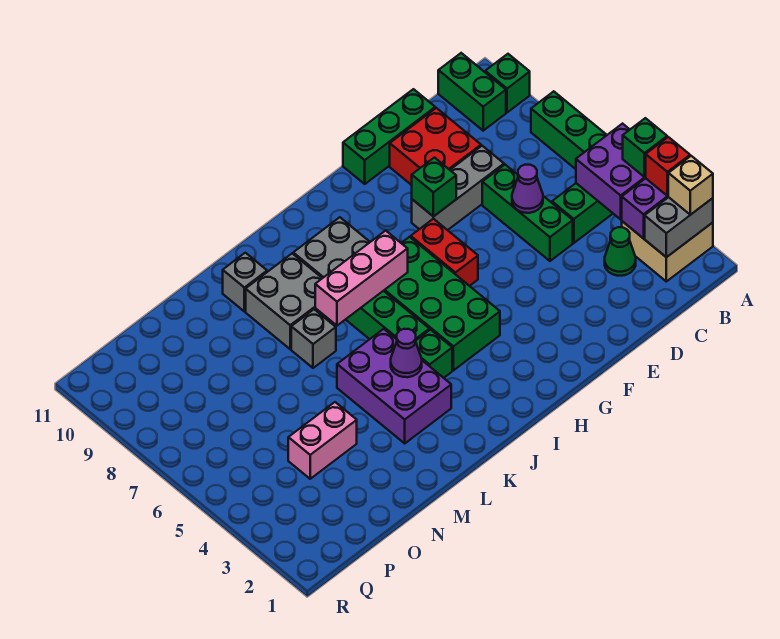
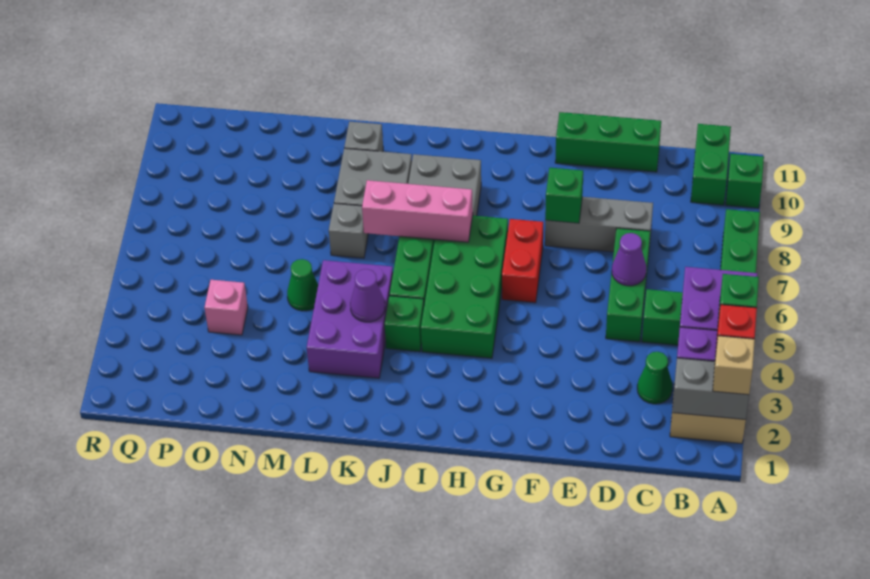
red 2x2 brick [390,108,481,185] -> none
none -> green 1x1 cone [287,259,318,311]
pink 1x2 brick [288,402,357,479] -> pink 1x1 brick [204,280,248,335]

